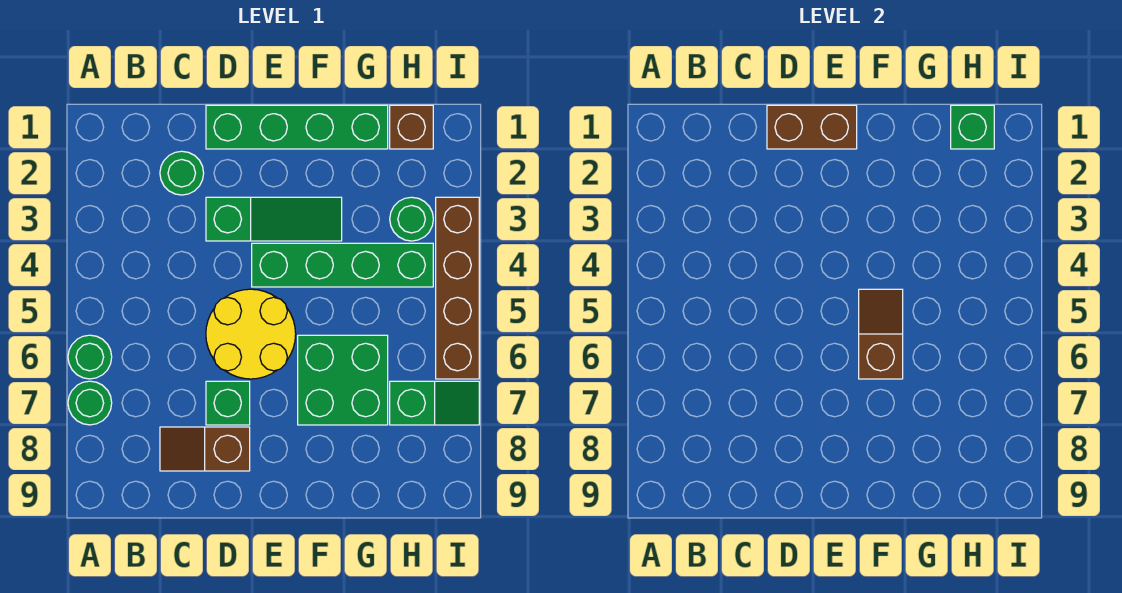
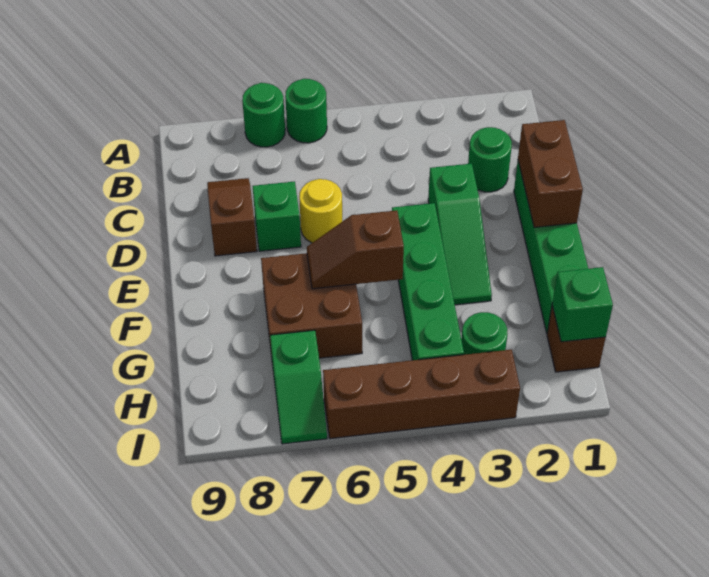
yellow 2x2 round brick [206,289,296,379] -> yellow 1x1 round brick [299,179,342,243]
brown 1x2 slope [859,289,903,379] -> brown 1x2 slope turned to [307,210,404,289]
green 2x2 brick [298,335,388,425] -> brown 2x2 brick [261,253,362,358]

